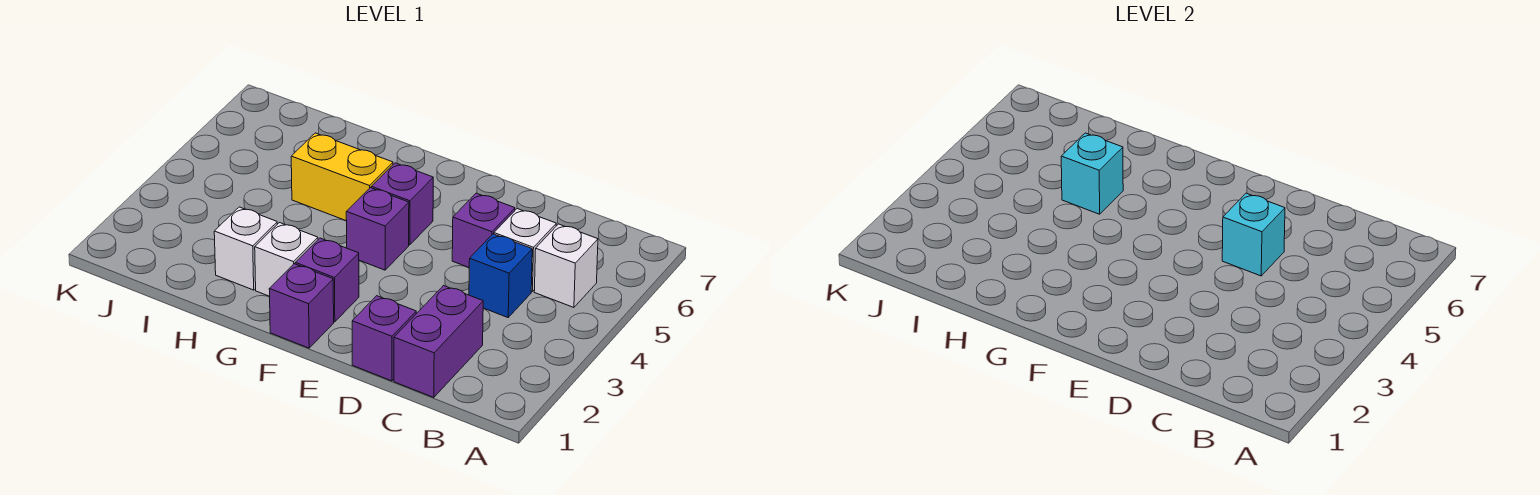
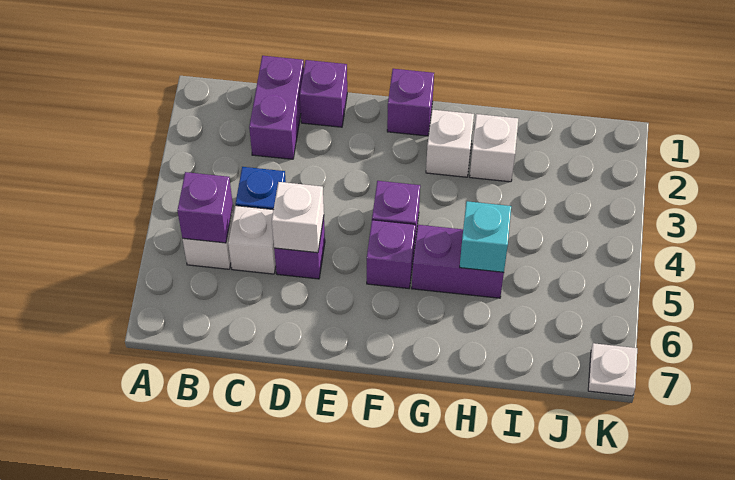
cyan 1x1 brick [1222,193,1285,276] -> white 1x1 brick [272,182,324,253]
purple 1x1 brick [295,238,359,322] -> purple 1x1 brick moved to [177,172,233,243]
yellow 1x2 brick [291,133,393,221] -> purple 1x2 brick [412,225,504,298]
none -> white 1x1 plate [588,343,637,396]

